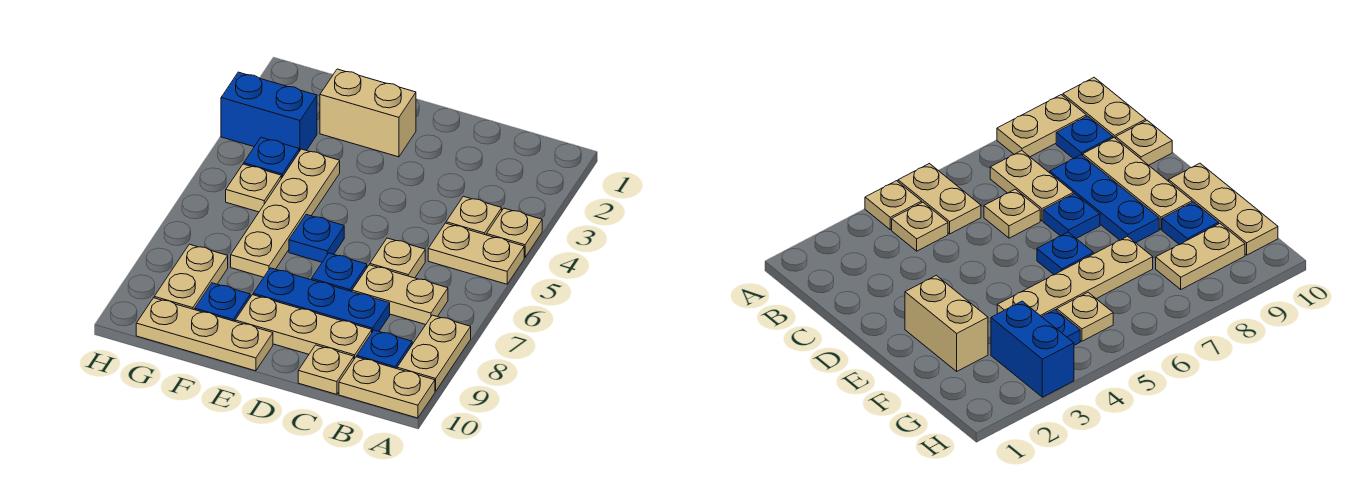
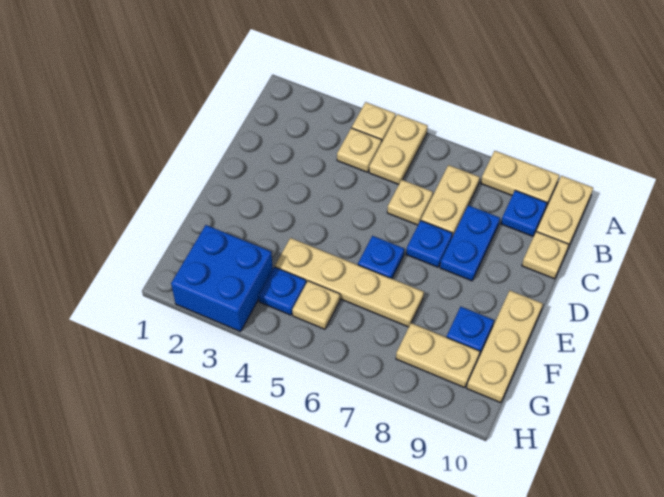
blue 1x3 plate [253,268,390,332] -> blue 1x2 plate [440,205,500,281]
tan 1x3 plate [235,295,372,359] -> none
tan 1x2 brick [320,69,416,157] -> none
blue 1x2 brick [221,72,317,151] -> blue 2x2 brick [171,225,273,332]

